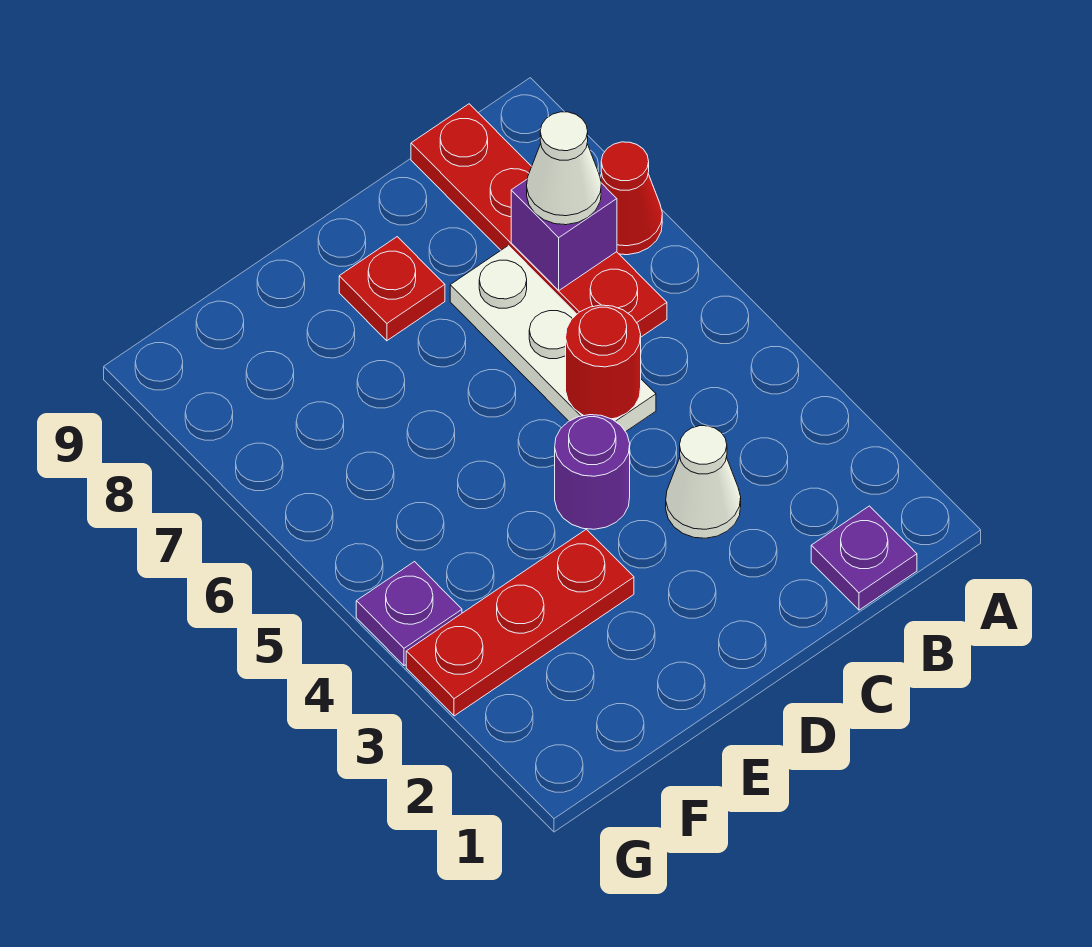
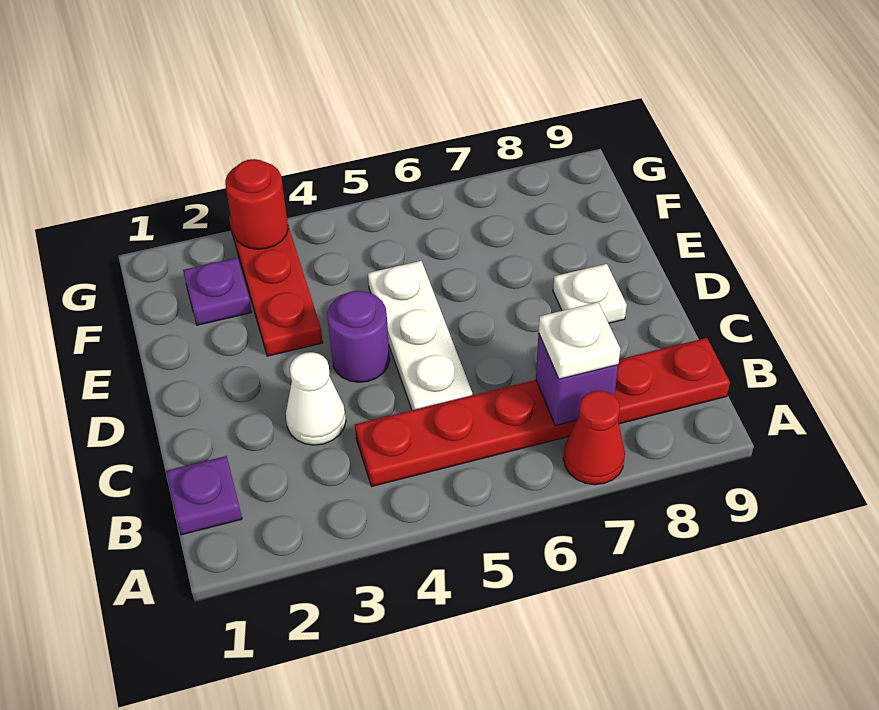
red 1x4 plate [411,104,667,337] -> red 1x6 plate [355,338,730,486]
white 1x1 cone [527,112,601,225] -> white 1x1 plate [539,302,620,379]
white 1x3 plate [450,246,656,432] -> white 1x3 plate turned to [368,261,472,410]
red 1x1 round brick [566,305,641,419] -> red 1x1 round brick moved to [225,159,288,249]
red 1x1 plate [339,237,445,341] -> white 1x1 plate [553,264,627,323]
purple 1x1 plate [356,562,462,666] -> purple 1x1 plate moved to [183,258,252,325]

